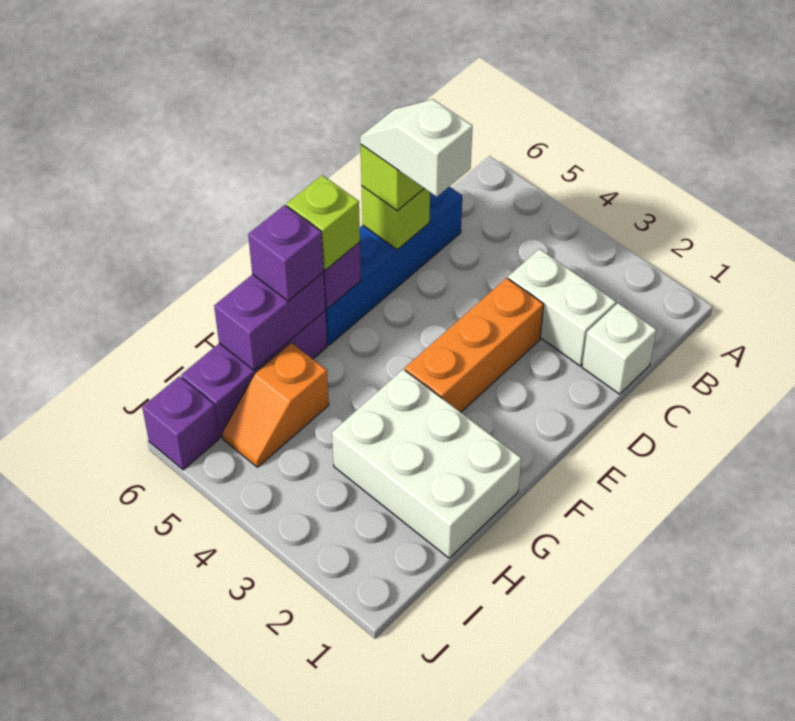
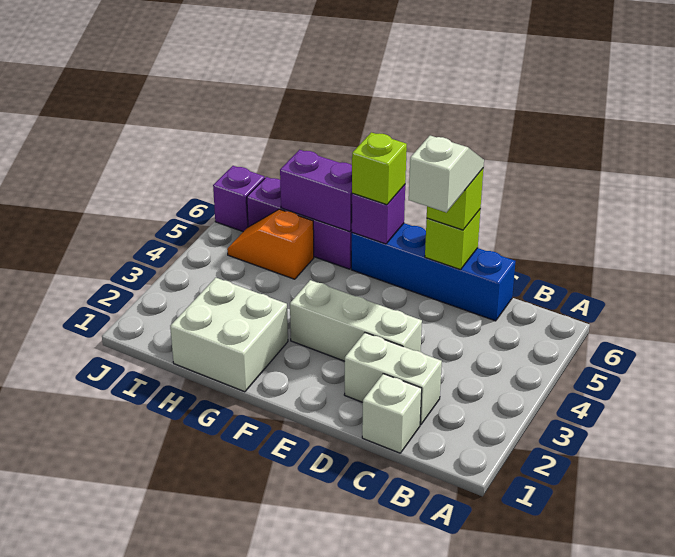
white 1x2 brick [508,249,616,366] -> white 1x2 brick turned to [344,333,442,425]
orange 1x3 brick [405,278,544,412] -> white 1x3 brick [290,280,422,361]
white 2x3 brick [332,369,522,558] -> white 2x2 brick [170,278,288,392]
purple 1x1 brick [248,205,324,301] -> none

